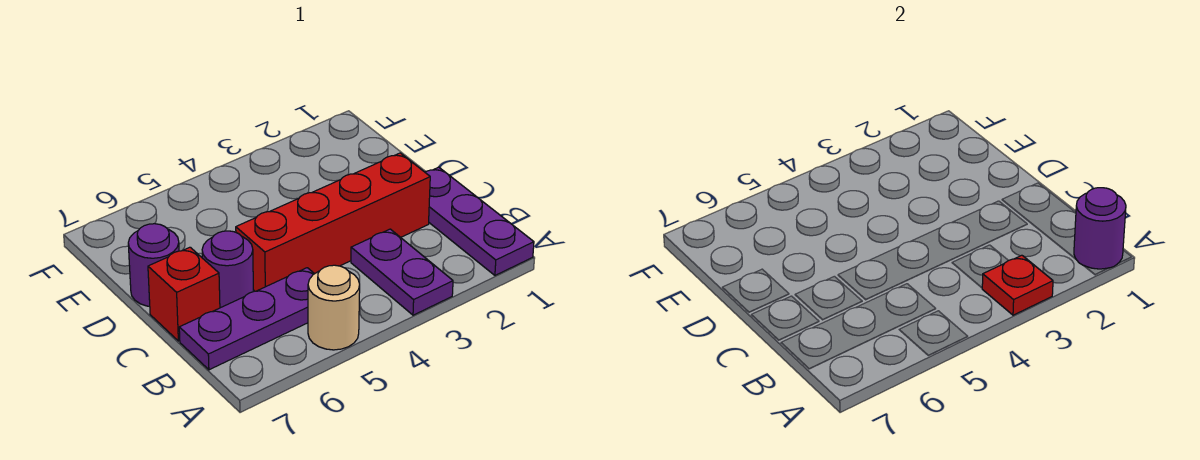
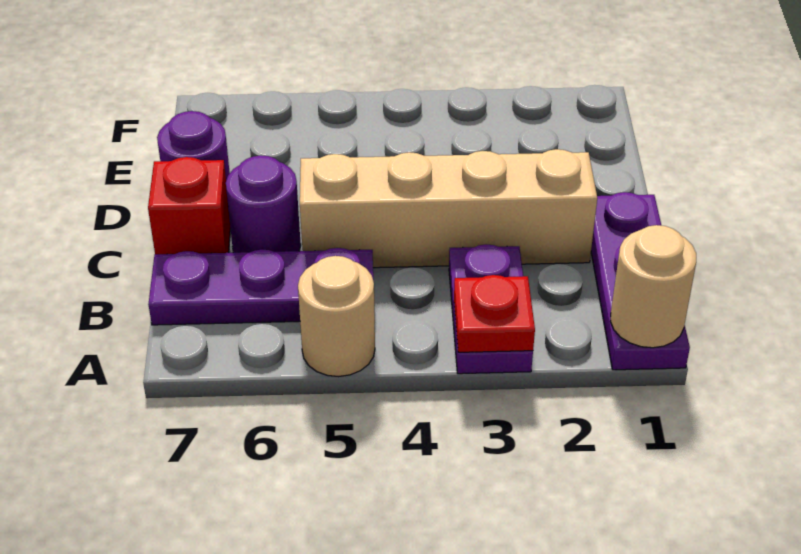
purple 1x1 round brick [1074,188,1126,269] -> tan 1x1 round brick [610,225,696,348]
red 1x4 brick [236,153,430,291] -> tan 1x4 brick [300,149,597,268]

